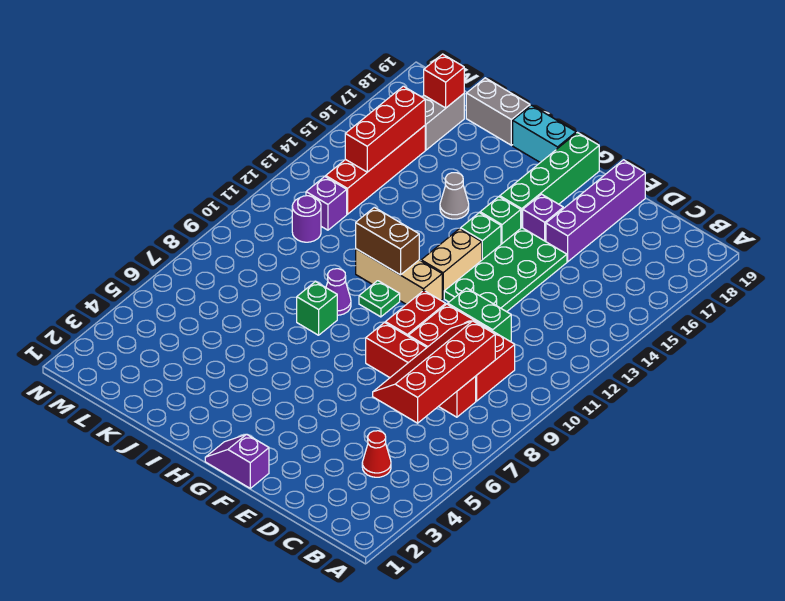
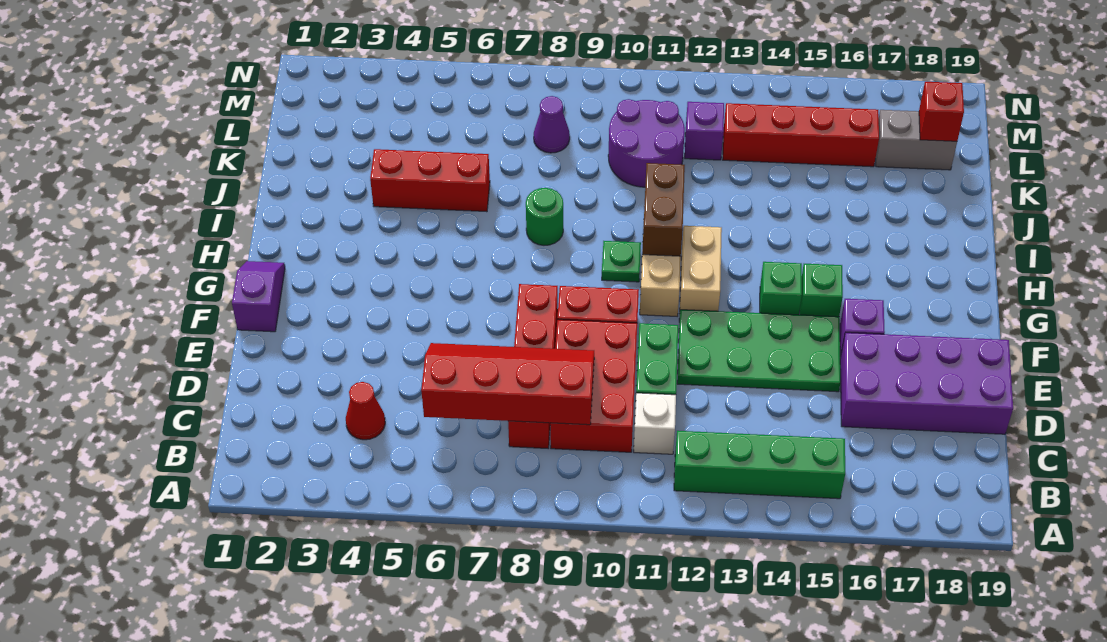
none -> white 1x1 brick [634,393,676,454]
purple 1x4 brick [546,160,645,262] -> purple 2x4 brick [840,333,1013,434]
tan 1x2 brick [421,229,482,298] -> tan 1x2 brick turned to [680,226,722,311]
green 1x4 brick [500,133,599,228] -> green 1x4 brick moved to [674,431,845,499]
cyan 1x2 brick [513,105,576,162] -> none
green 1x1 brick [297,281,337,335] -> green 1x1 round brick [526,188,563,245]
purple 1x1 cone [326,269,351,315] -> purple 1x1 cone moved to [534,96,570,153]
grey 1x1 cone [440,173,469,219] -> none
grey 1x2 brick [466,78,530,145] -> none
purple 1x1 round brick [292,196,321,242] -> purple 2x2 round brick [608,99,685,187]
red 1x3 brick [345,86,425,172] -> red 1x3 brick moved to [370,149,490,212]

